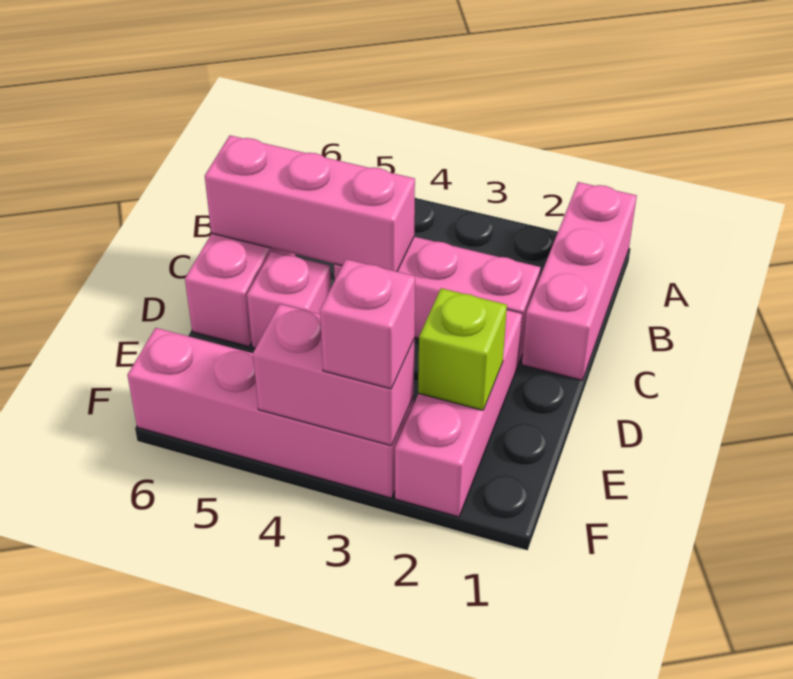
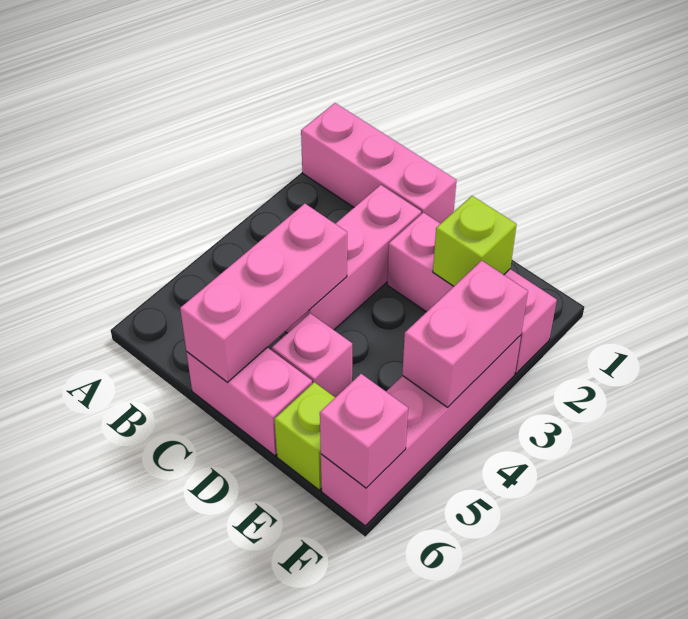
none -> lime 1x1 brick [275,382,335,490]
pink 1x1 brick [320,259,415,389] -> pink 1x1 brick moved to [320,374,408,488]

